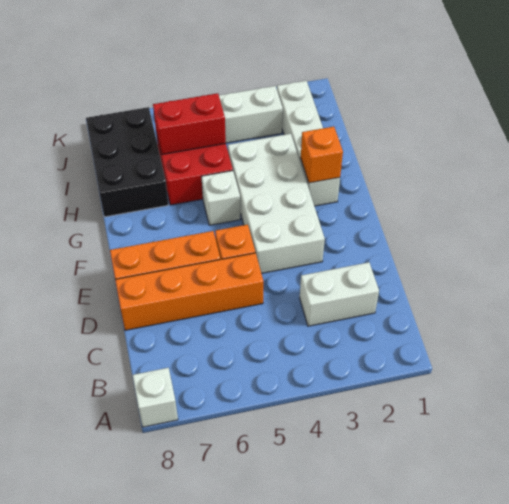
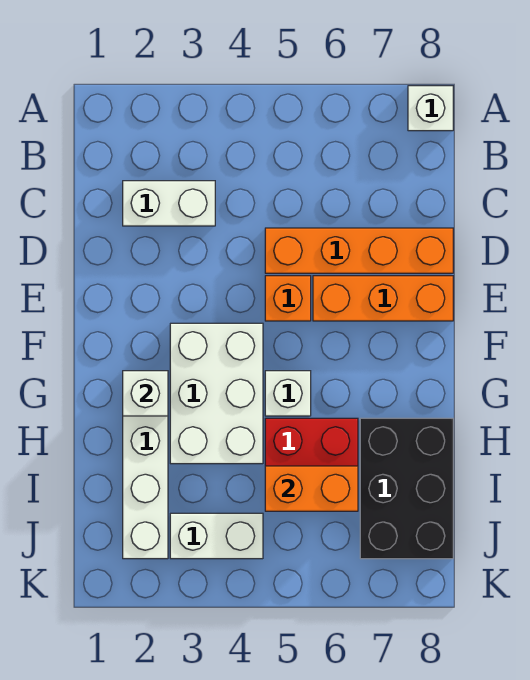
white 2x4 brick [228,134,325,273] -> white 2x3 brick [170,323,263,464]
orange 1x1 brick [301,126,343,183] -> white 1x1 brick [123,371,168,416]
red 1x2 brick [153,93,226,155] -> orange 1x2 brick [265,466,358,511]

